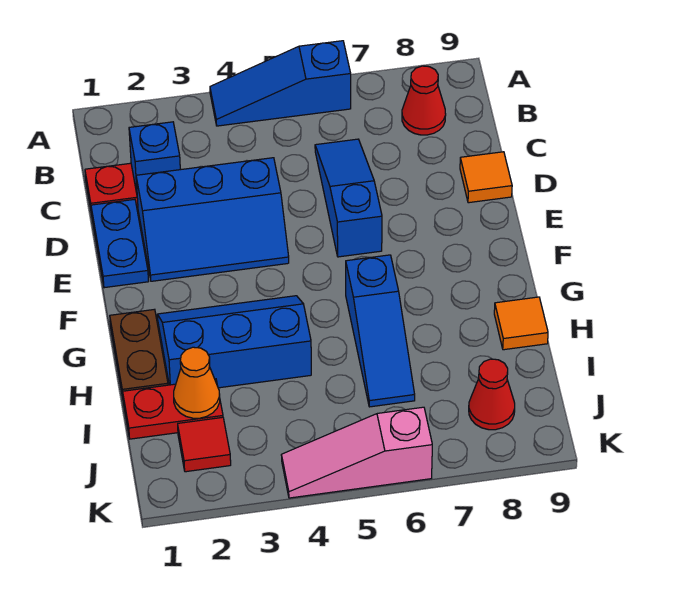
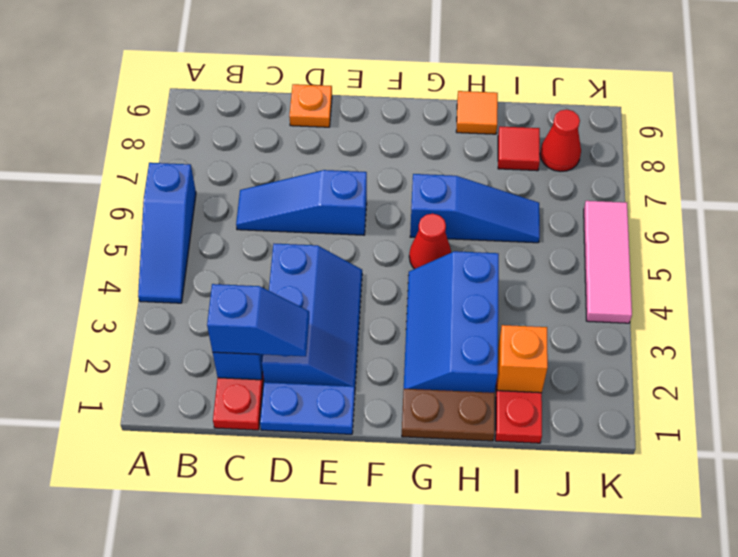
red 1x1 cone [402,66,446,135] -> red 1x1 cone moved to [409,214,451,269]
none -> blue 1x2 slope [207,284,309,356]
orange 1x1 tile [460,152,512,203] -> orange 1x1 plate [289,84,332,127]
orange 1x1 cone [174,347,220,418] -> orange 1x1 brick [497,325,548,393]
red 1x1 tile [178,417,231,472] -> red 1x1 tile moved to [498,127,540,171]
pink 1x3 slope [282,407,432,498] -> pink 1x3 tile [584,201,632,323]

